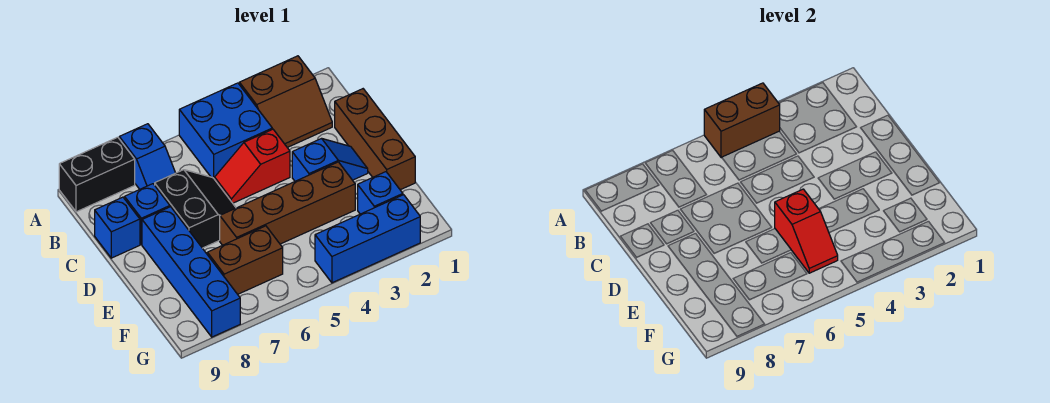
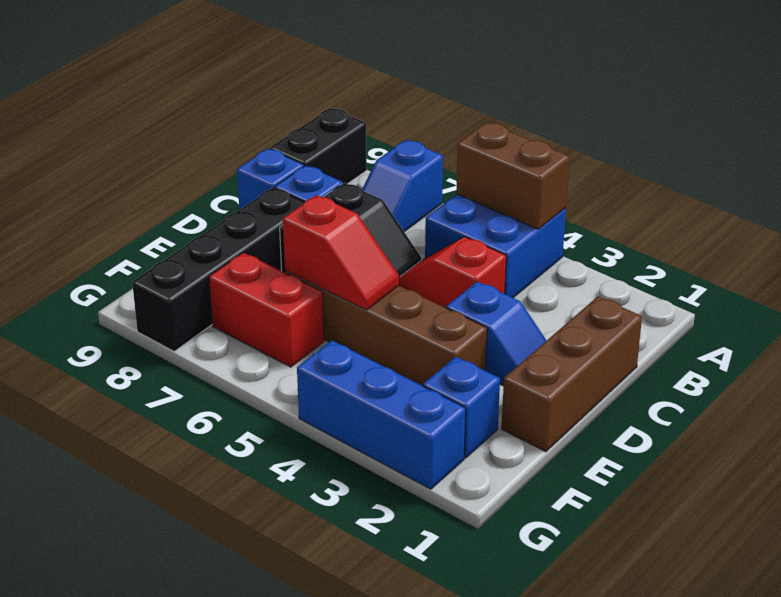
brown 2x2 slope [239,56,332,148] -> none
black 1x2 brick [59,137,135,212] -> black 1x2 brick turned to [270,108,367,184]
blue 1x4 brick [142,207,240,337] -> black 1x4 brick [132,187,304,351]
red 1x2 slope [775,189,838,273] -> red 1x2 slope turned to [283,195,399,310]
brown 1x2 brick [207,226,283,294] -> red 1x2 brick [209,253,324,367]

